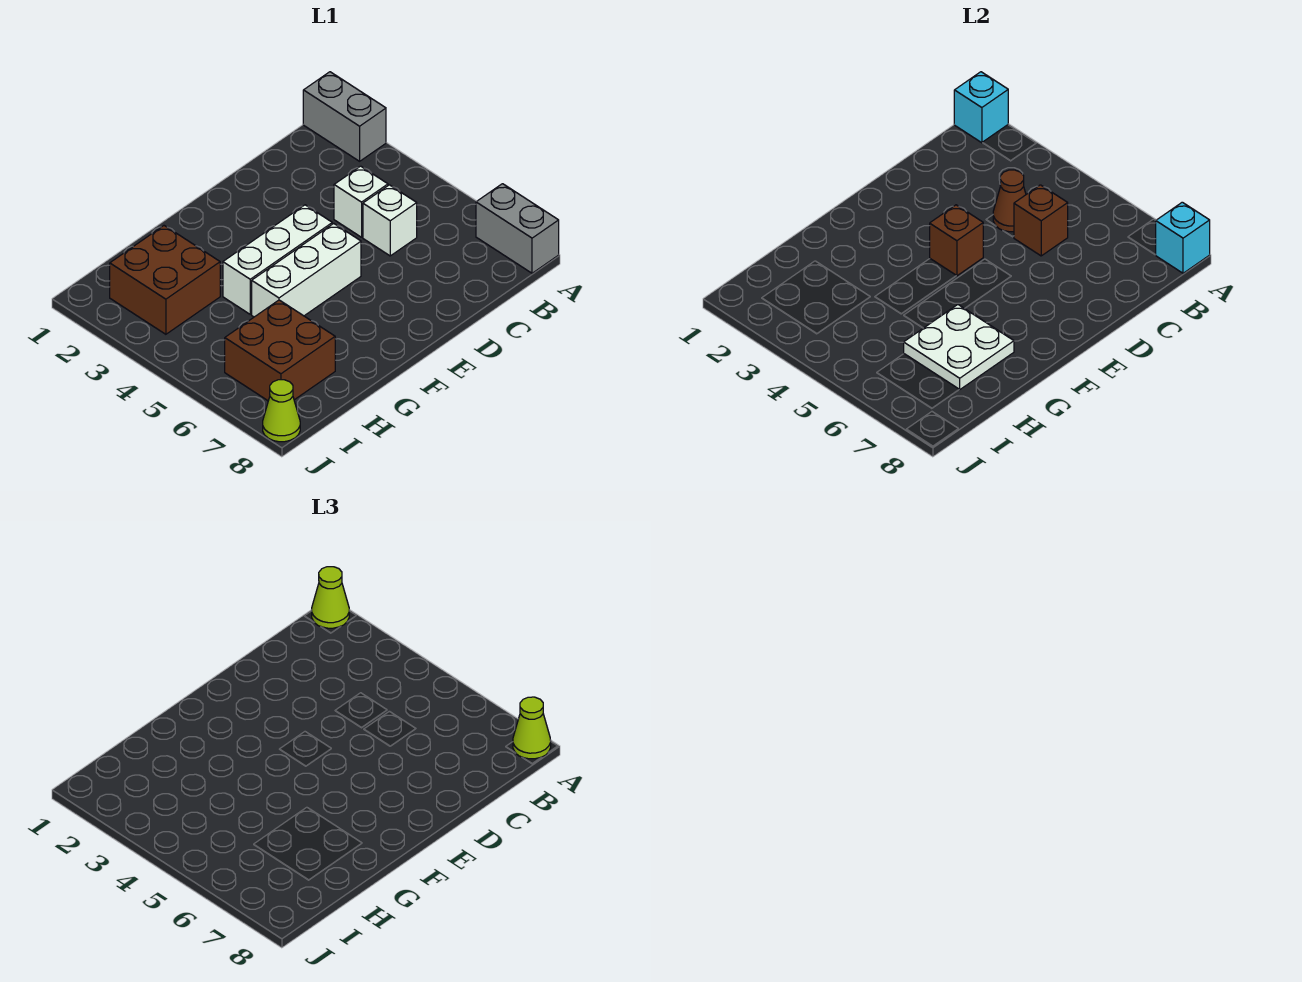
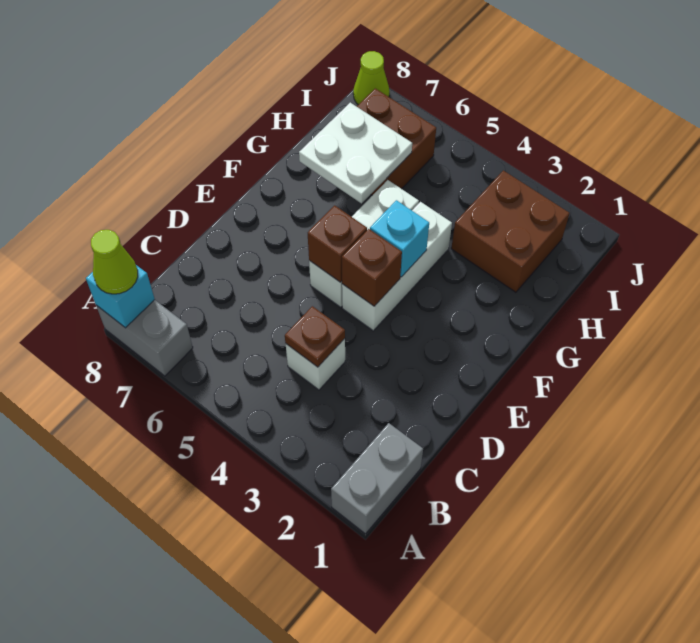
grey 1x2 brick [303,72,386,161] -> grey 1x2 brick turned to [331,423,423,534]
cyan 1x1 brick [954,72,1008,143] -> cyan 1x1 brick moved to [370,200,429,277]
lime 1x1 cone [312,567,349,628] -> none
brown 1x1 cone [993,170,1026,232] -> brown 1x1 plate [285,306,345,367]
white 1x1 brick [363,185,417,256] -> none
brown 1x1 brick [1014,185,1068,256] -> brown 1x1 brick moved to [308,205,367,282]

